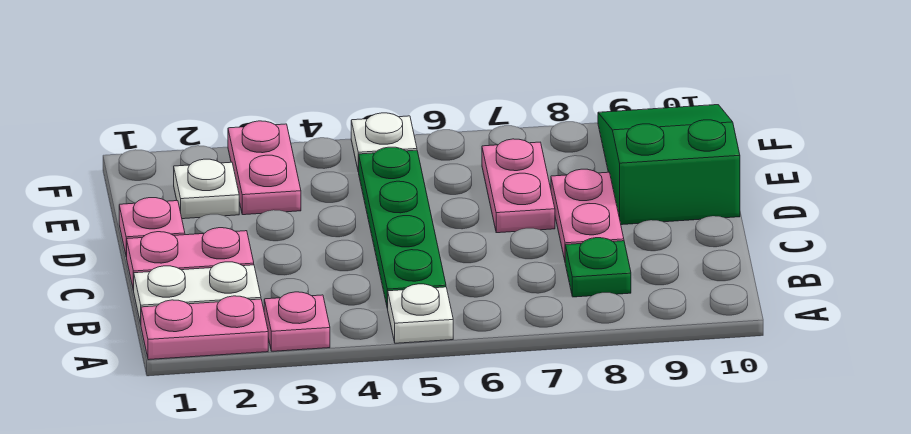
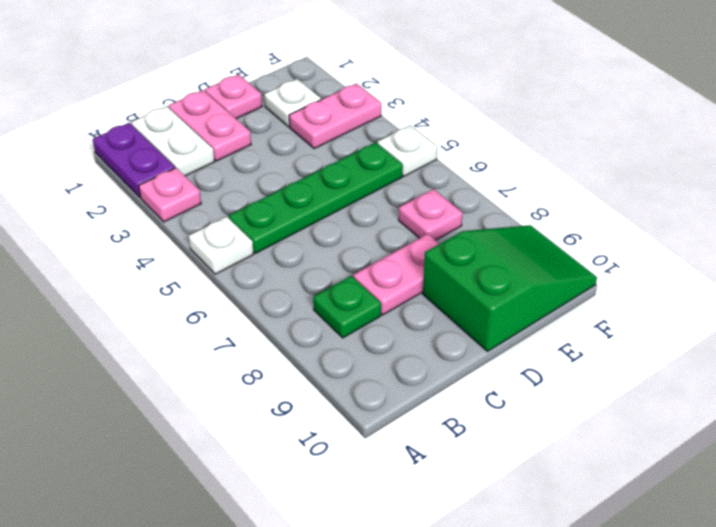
pink 1x2 plate [141,296,268,360] -> purple 1x2 plate [93,123,175,197]
pink 1x2 plate [482,139,555,233] -> pink 1x1 plate [399,189,462,240]

